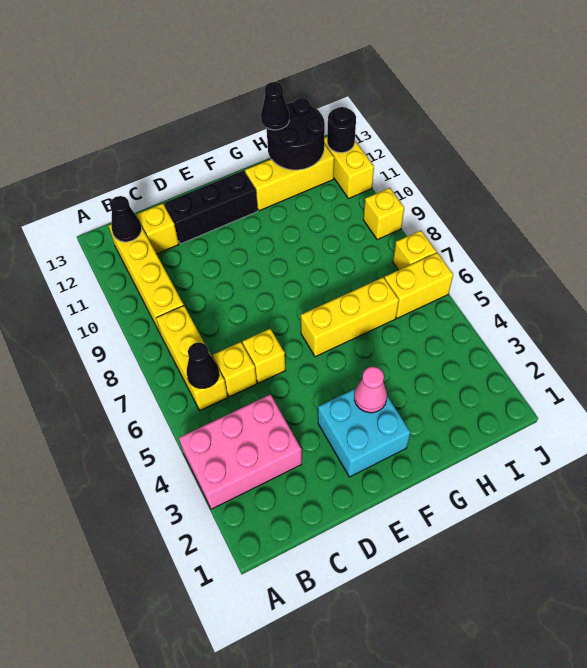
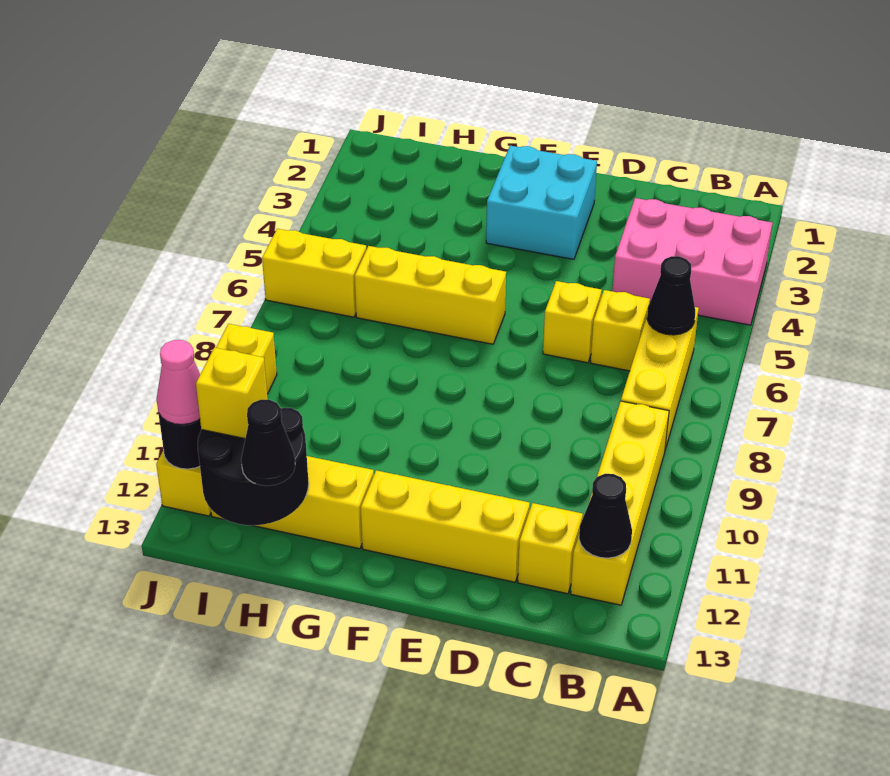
black 1x3 brick [164,171,258,244] -> yellow 1x3 brick [361,470,530,582]
pink 1x1 cone [354,367,387,413] -> pink 1x1 cone moved to [157,340,200,425]
yellow 1x1 brick [393,231,436,270] -> yellow 1x1 brick moved to [196,348,268,438]

